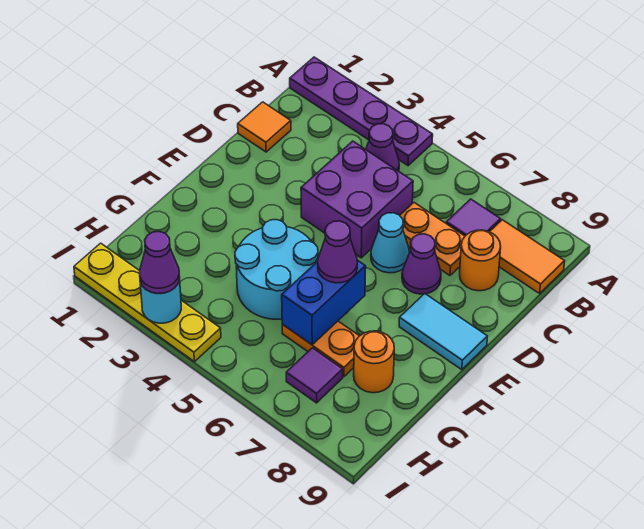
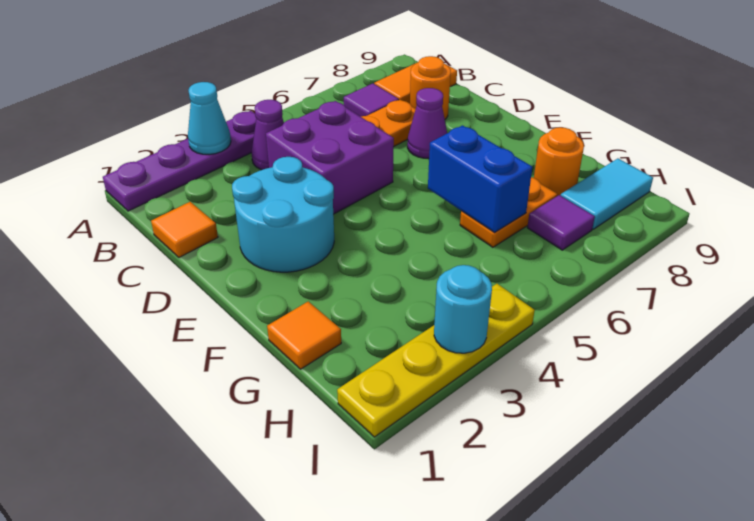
cyan 1x1 cone [371,213,409,273] -> cyan 1x1 cone moved to [188,82,231,154]
cyan 1x2 tile [399,294,487,370] -> cyan 1x2 tile moved to [561,159,653,229]
cyan 2x2 round brick [235,220,318,319] -> cyan 2x2 round brick moved to [232,157,334,272]
purple 1x1 cone [318,221,357,283] -> none
none -> orange 1x1 tile [267,302,341,369]
purple 1x1 cone [140,232,180,293] -> none

